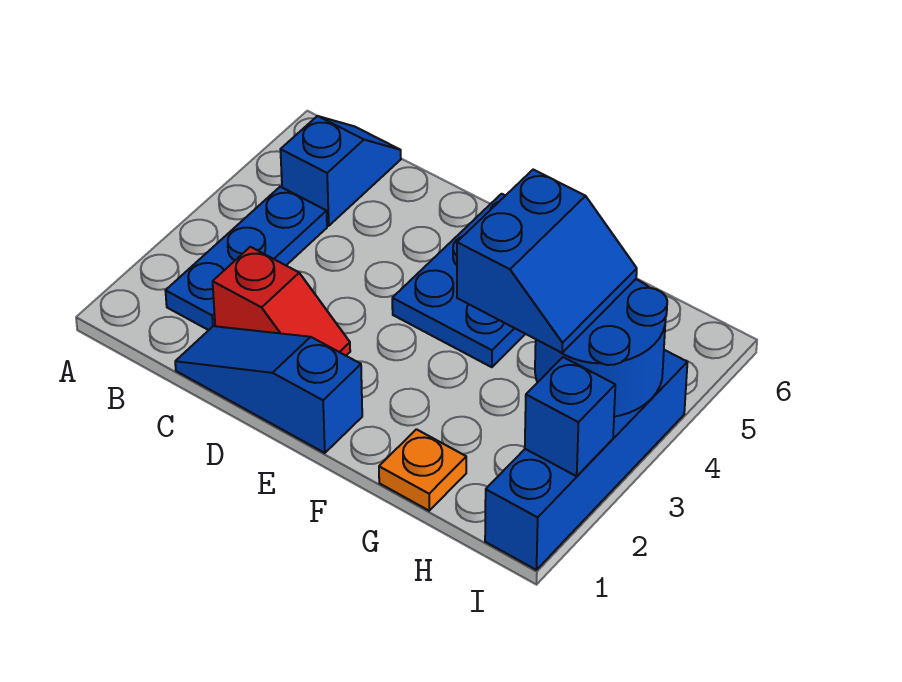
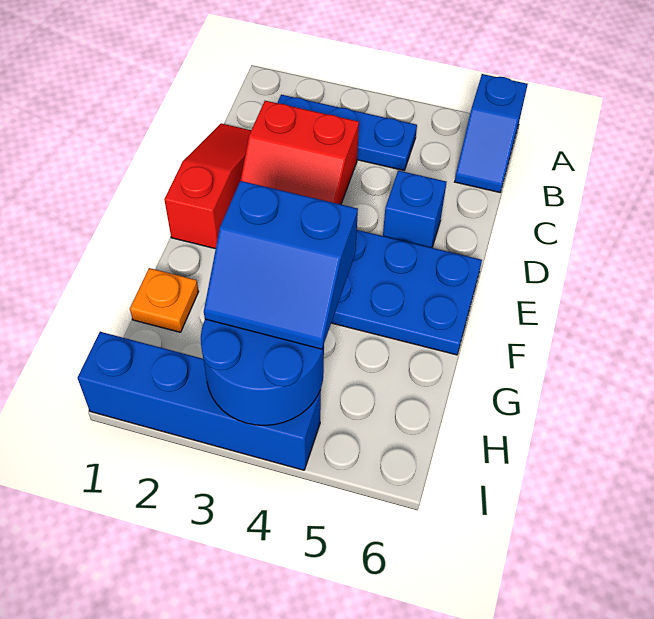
blue 1x2 slope [280,116,401,226] -> blue 1x2 slope turned to [455,74,528,192]
blue 1x3 slope [175,326,362,453] -> red 1x3 slope [164,123,251,249]
red 1x2 slope [213,247,350,356] -> red 2x2 slope [240,101,359,204]
blue 1x1 brick [525,357,615,476] -> blue 1x1 brick moved to [383,171,447,248]

